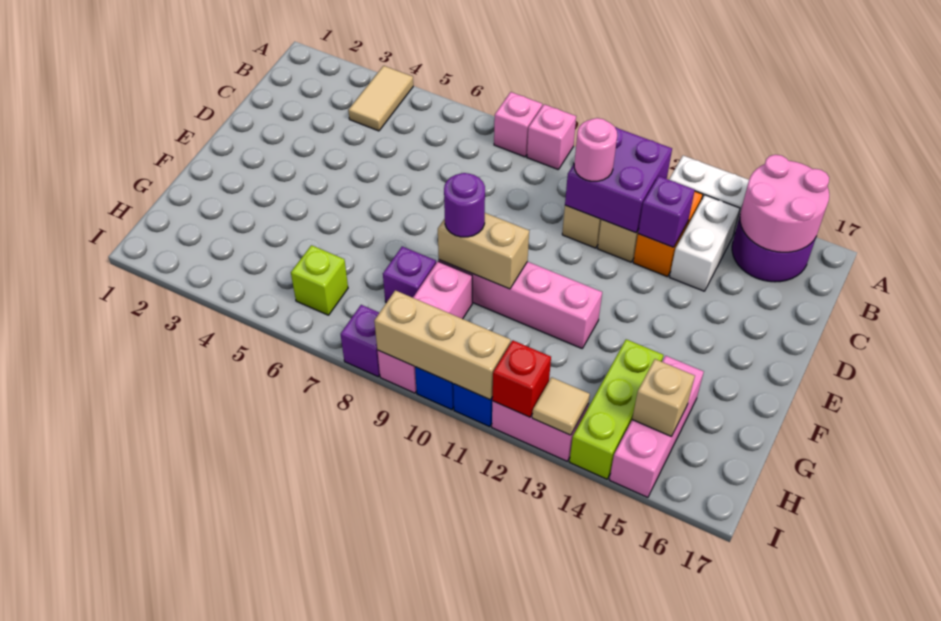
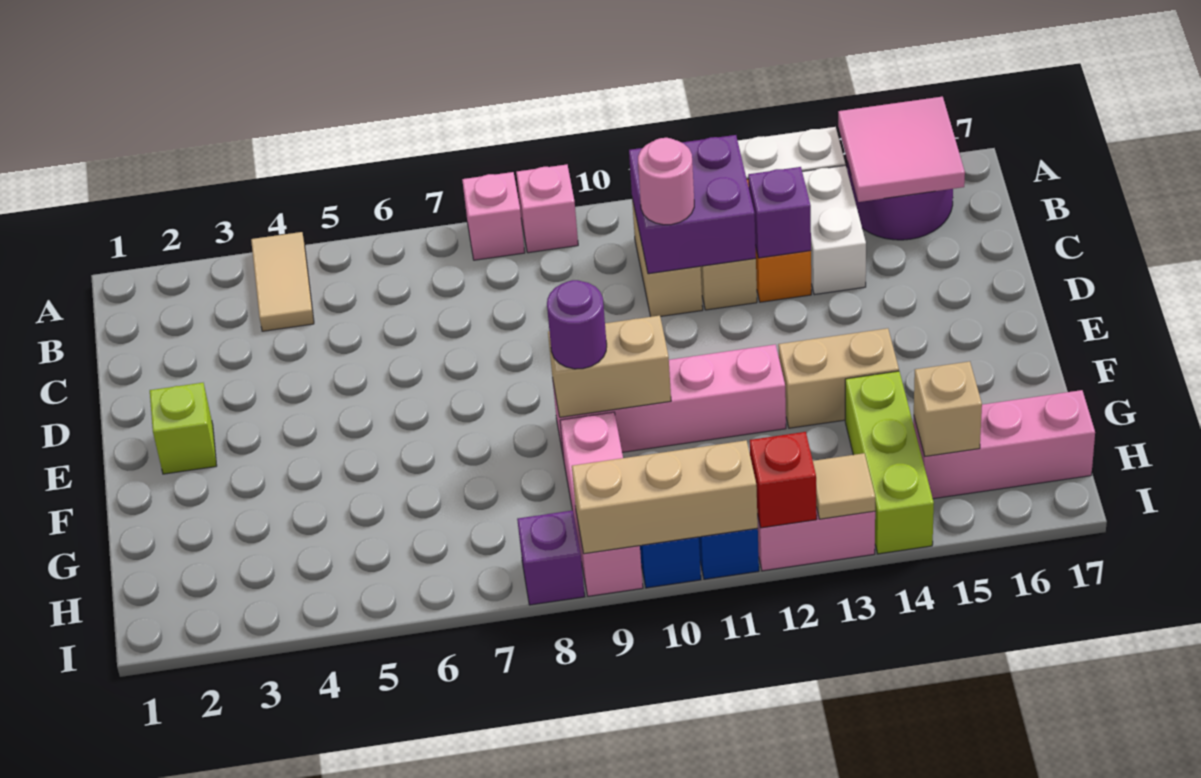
pink 2x2 round brick [740,155,829,252] -> pink 2x2 tile [838,97,965,202]
none -> tan 1x2 brick [778,328,899,428]
purple 1x1 brick [383,247,436,303] -> none
pink 1x3 brick [609,356,704,497] -> pink 1x3 brick turned to [913,390,1095,499]
lime 1x1 brick [291,245,348,315] -> lime 1x1 brick moved to [150,383,217,474]

